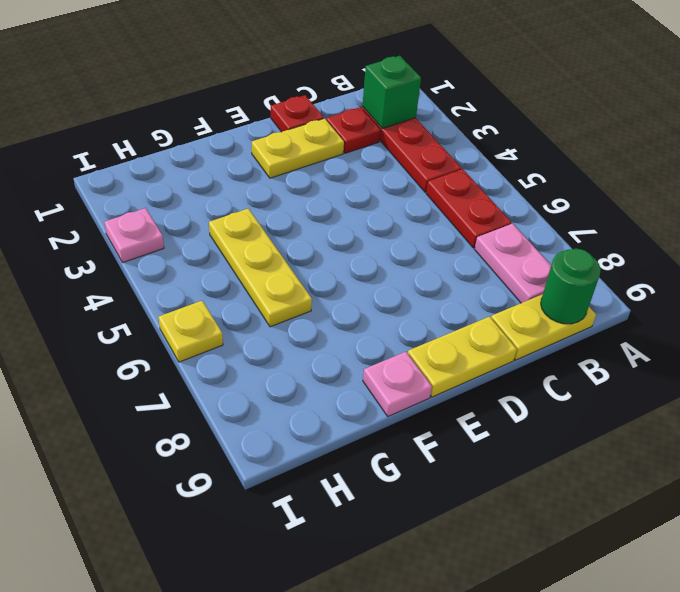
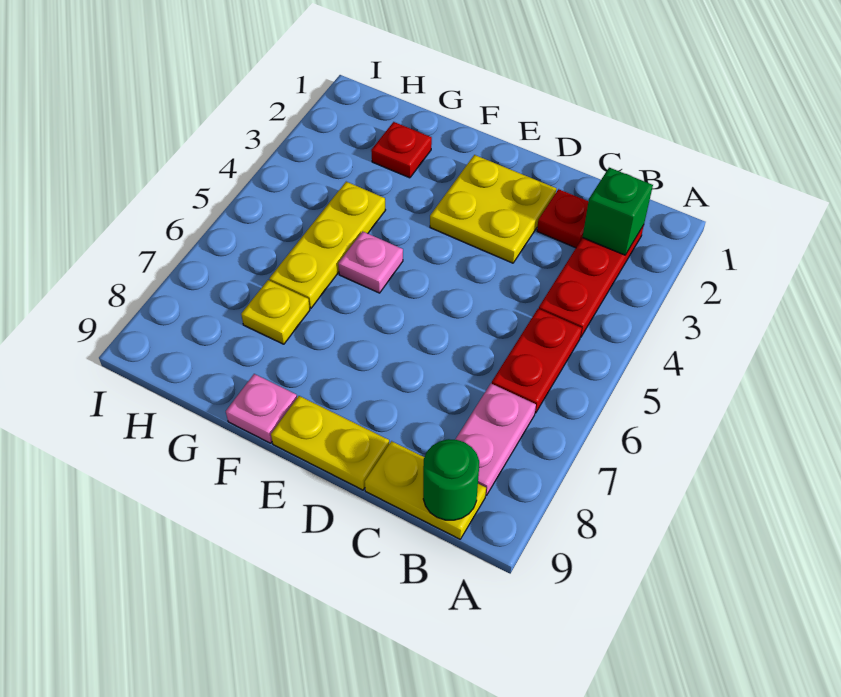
red 1x1 plate [271,95,324,132] -> red 1x1 plate moved to [371,122,432,178]
yellow 1x2 plate [252,118,344,178] -> yellow 2x2 plate [430,155,556,263]
pink 1x1 plate [104,208,164,263] -> pink 1x1 plate moved to [338,231,403,293]
yellow 1x1 plate [159,301,223,362] -> yellow 1x1 plate moved to [241,280,310,344]

